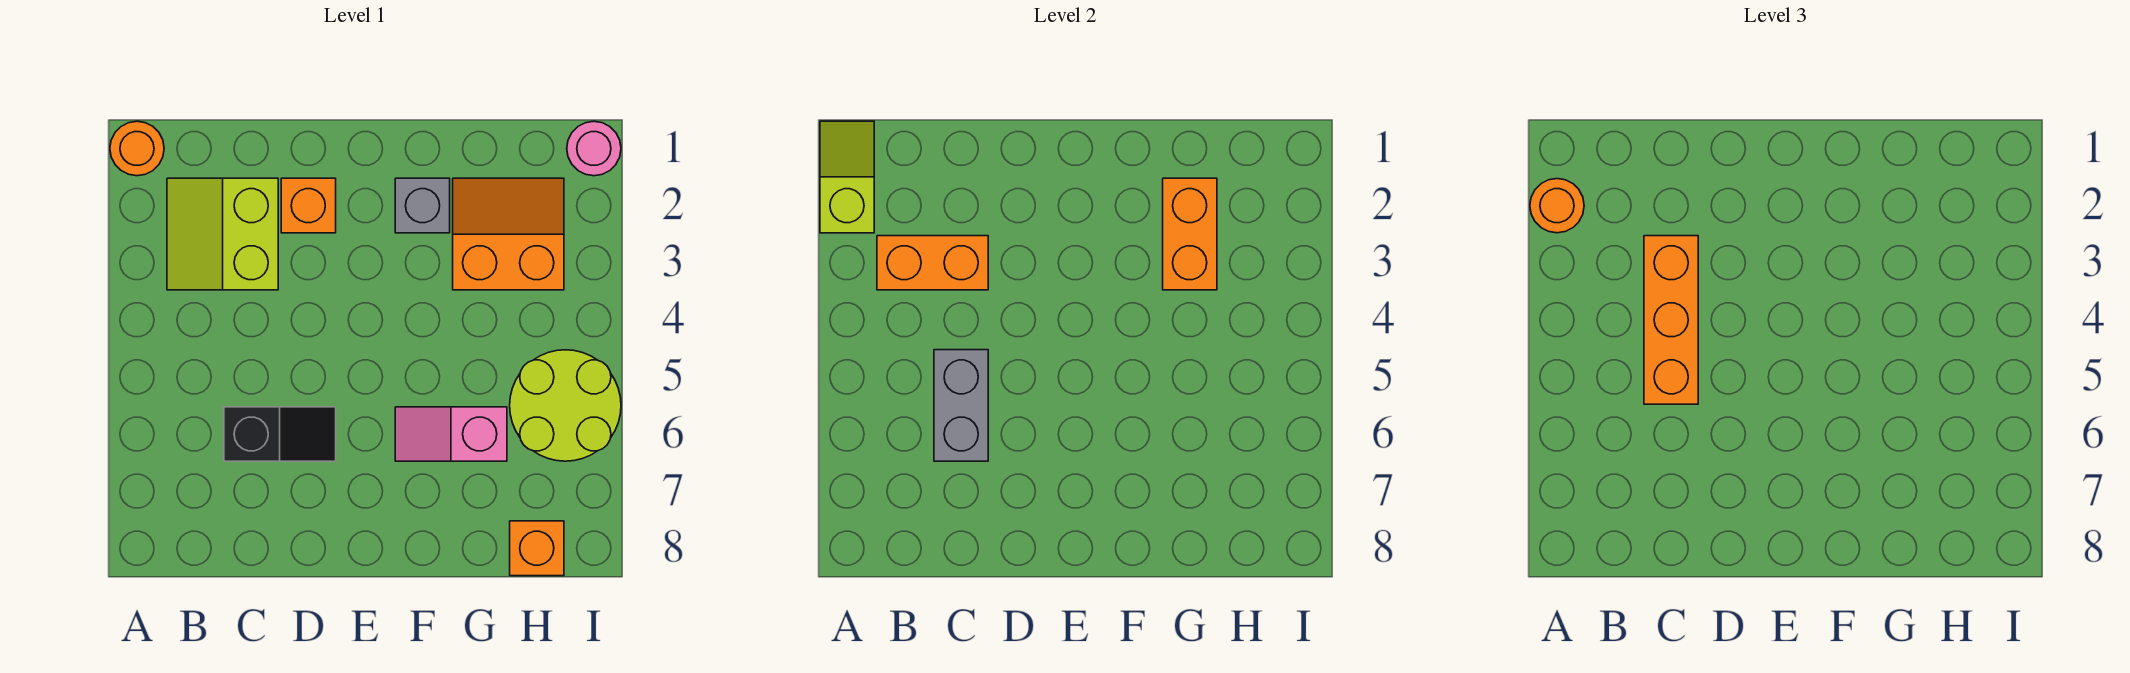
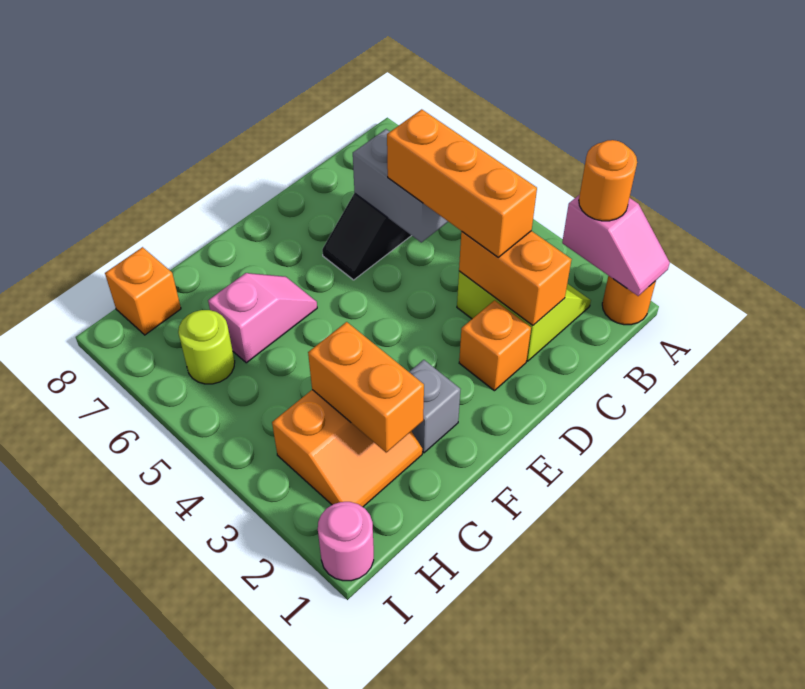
lime 1x2 slope [820,121,874,233] -> pink 1x2 slope [562,195,670,296]
orange 1x2 brick [877,236,988,290] -> orange 1x2 brick turned to [459,231,572,325]
lime 2x2 round brick [510,350,621,461] -> lime 1x1 round brick [178,310,235,384]

